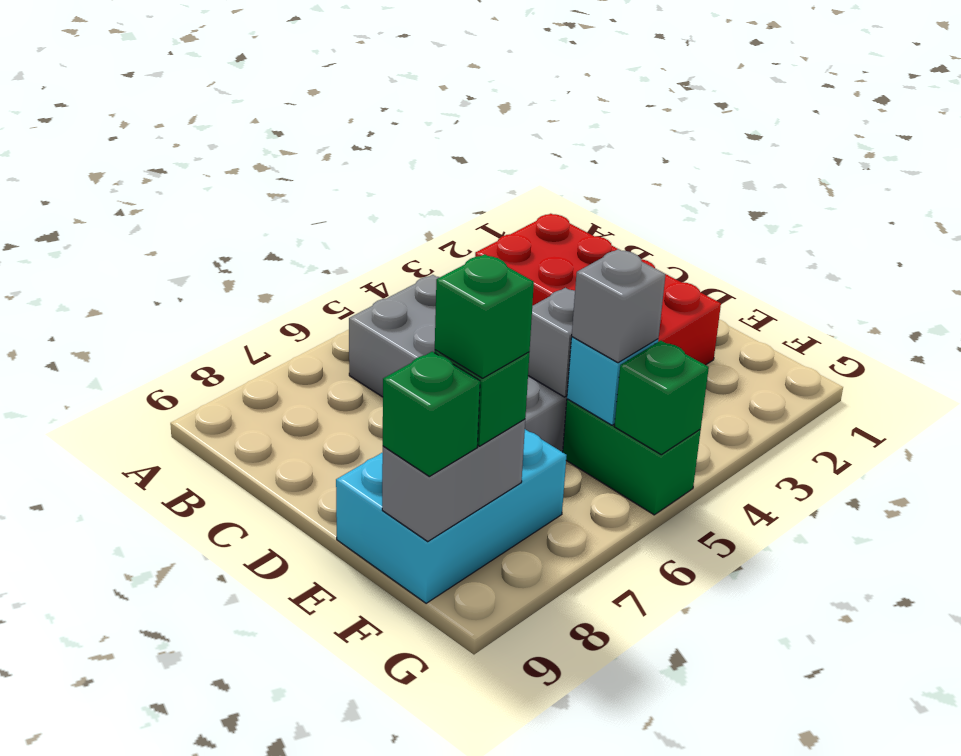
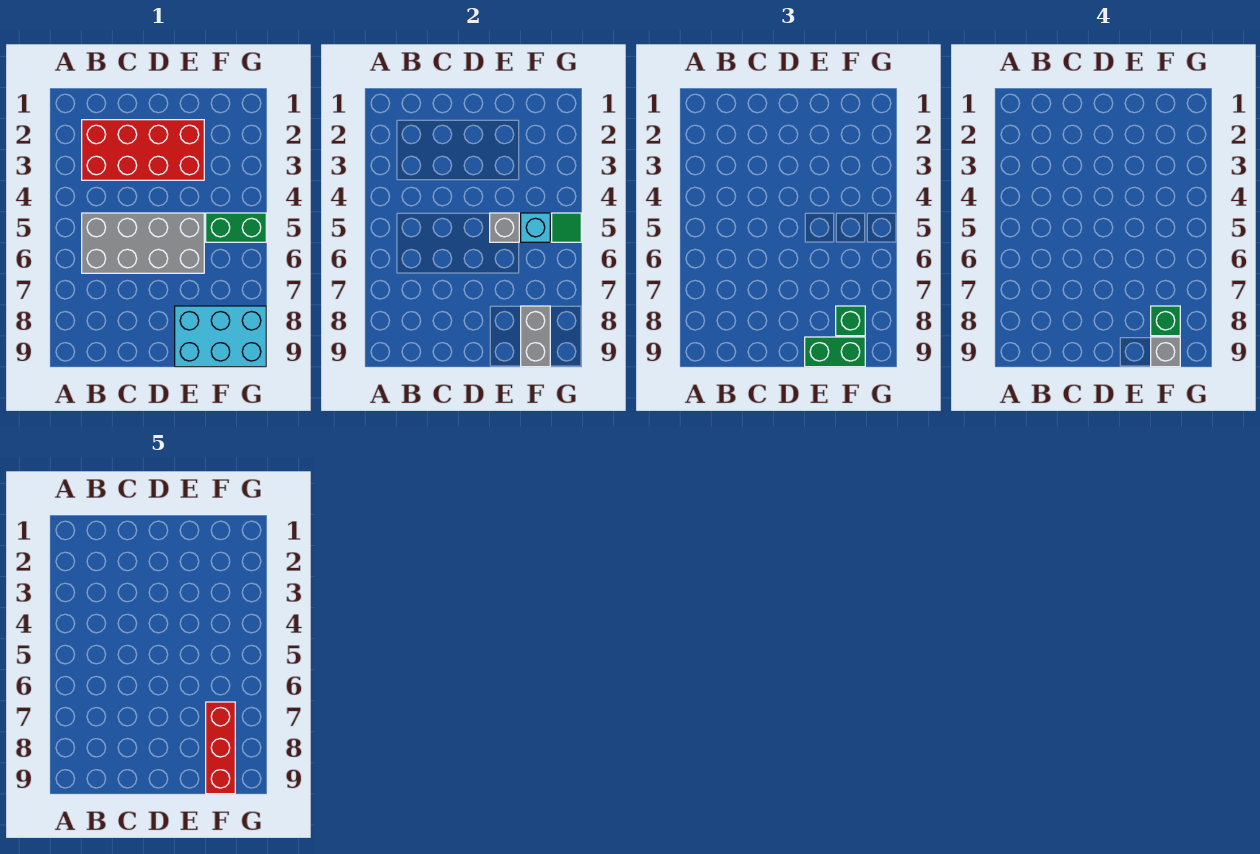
cyan 2x3 brick [336,429,567,603] -> cyan 2x3 brick turned to [175,306,266,367]
grey 1x1 brick [572,249,666,363] -> grey 1x1 brick moved to [1151,337,1180,367]
none -> red 1x3 brick [206,702,235,794]
green 1x1 brick [383,352,480,476] -> green 1x2 brick [805,337,865,367]
green 1x1 brick [614,341,709,455] -> green 1x1 tile [552,213,581,242]

